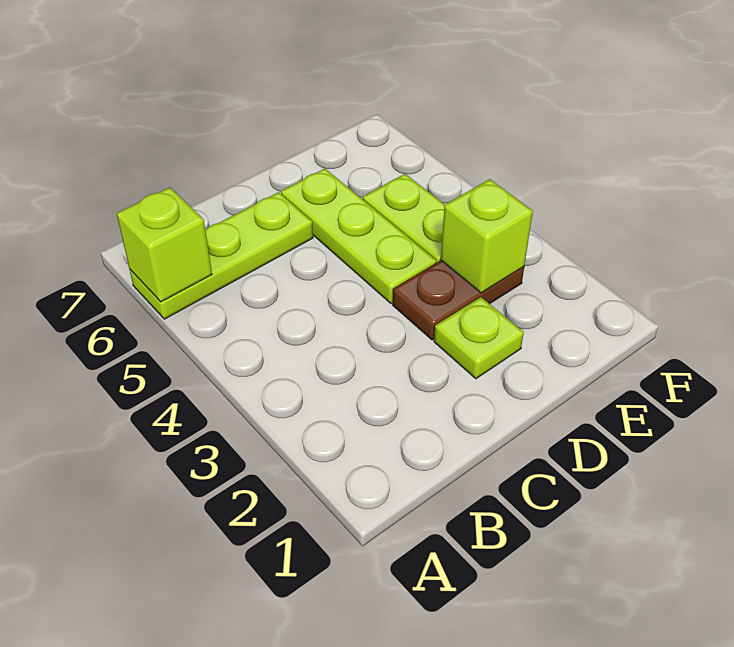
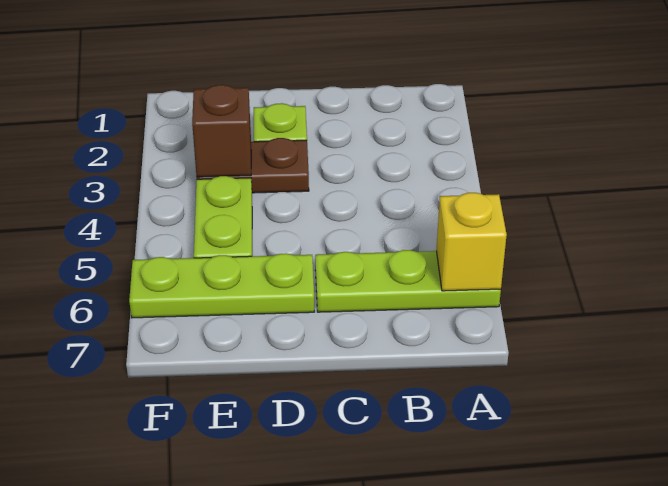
lime 1x1 brick [117,187,212,302] -> yellow 1x1 brick [436,193,507,291]
lime 1x3 plate [281,168,436,303] -> lime 1x3 plate turned to [129,253,315,318]
lime 1x1 brick [441,179,533,293] -> brown 1x1 brick [192,85,251,177]

